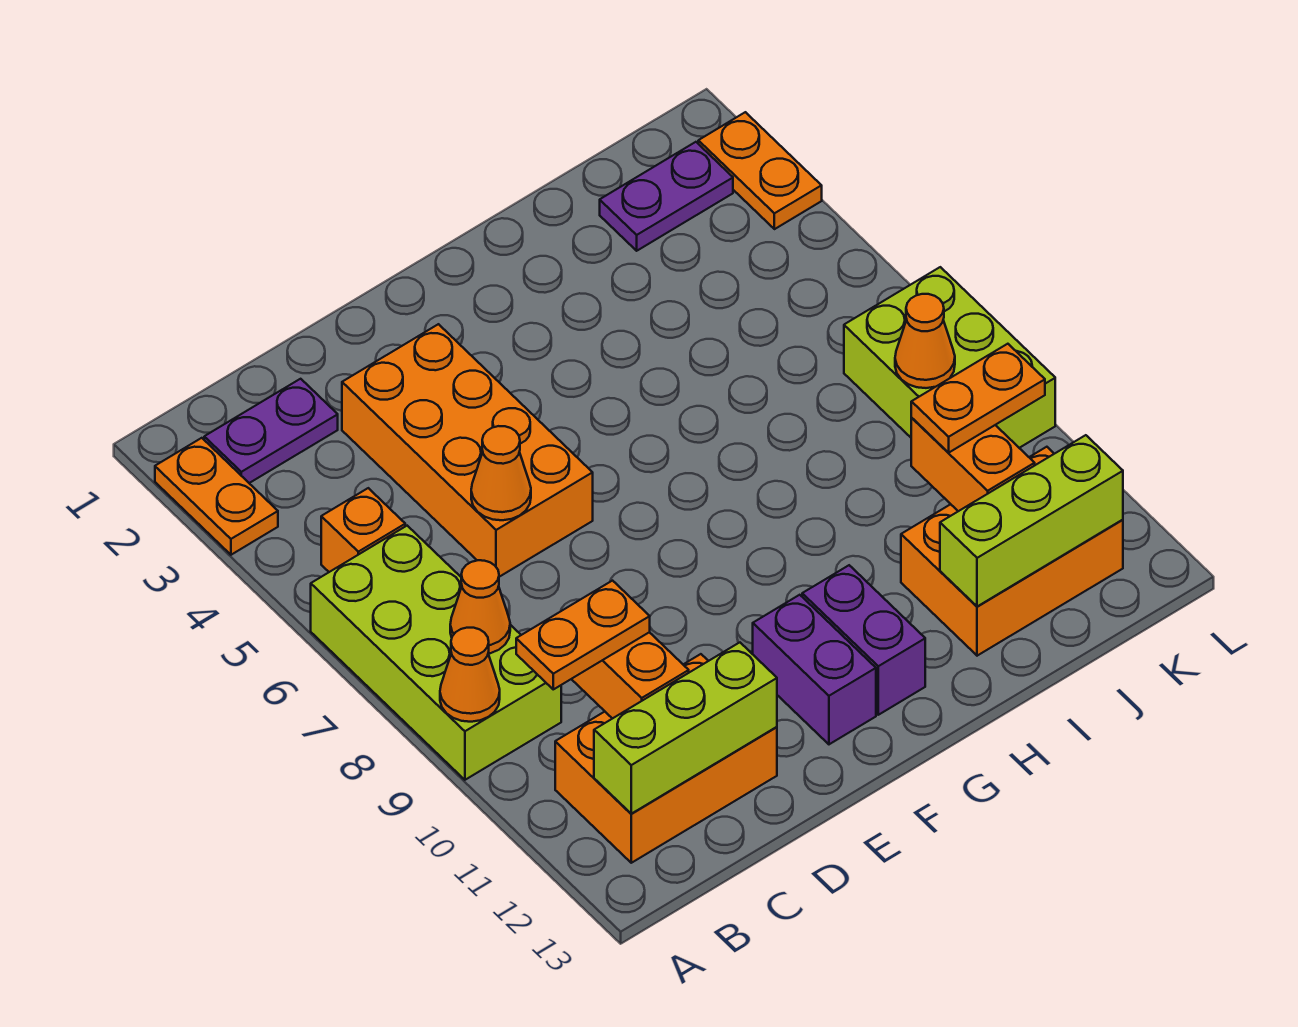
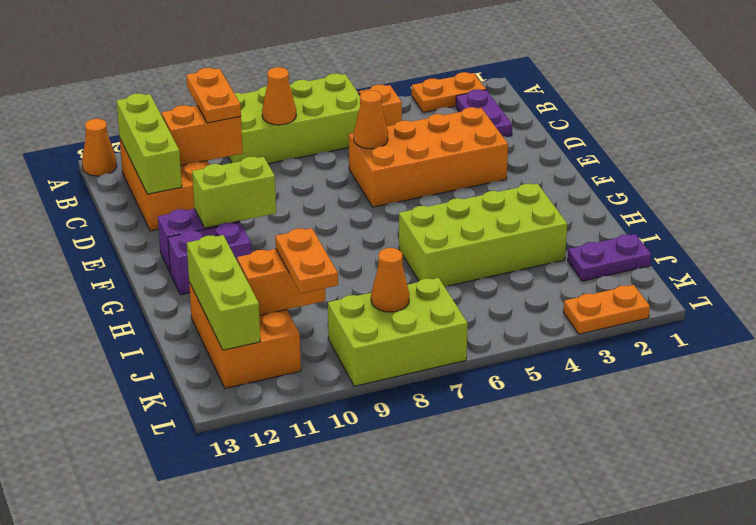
orange 1x1 cone [440,628,500,722] -> orange 1x1 cone moved to [82,119,117,176]
none -> lime 1x2 brick [192,157,276,228]
none -> lime 2x4 brick [399,184,567,286]
purple 1x2 plate [600,142,733,251] -> purple 1x2 plate turned to [567,234,651,281]

